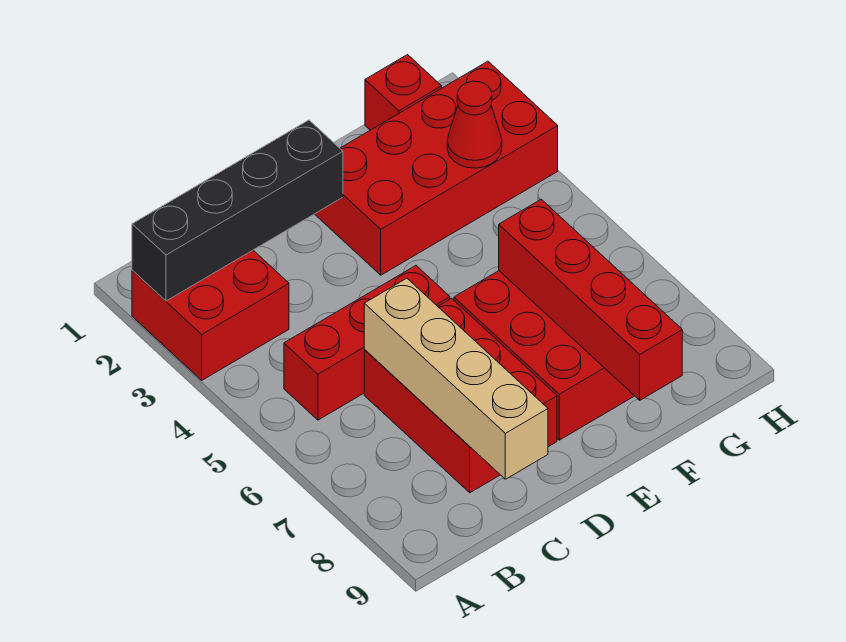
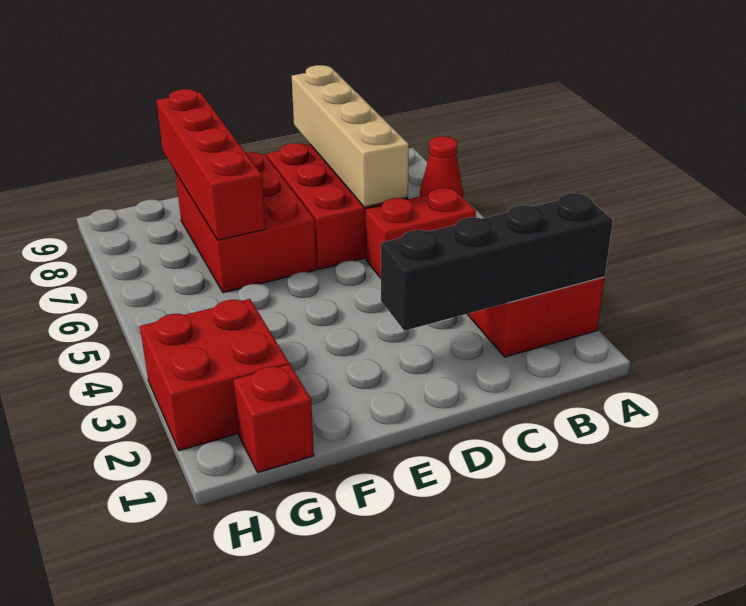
red 1x3 brick [284,266,450,420] -> red 1x2 brick [365,188,476,278]
red 2x4 brick [315,61,558,275] -> red 2x2 brick [140,299,289,451]
red 1x1 cone [447,81,502,168] -> red 1x1 cone moved to [420,136,463,197]

